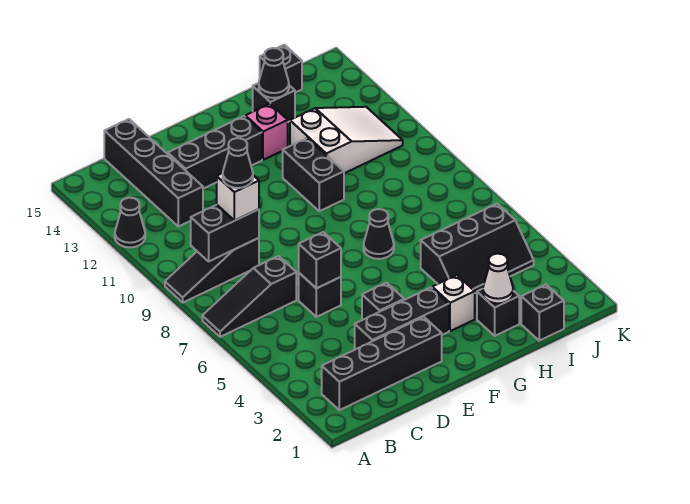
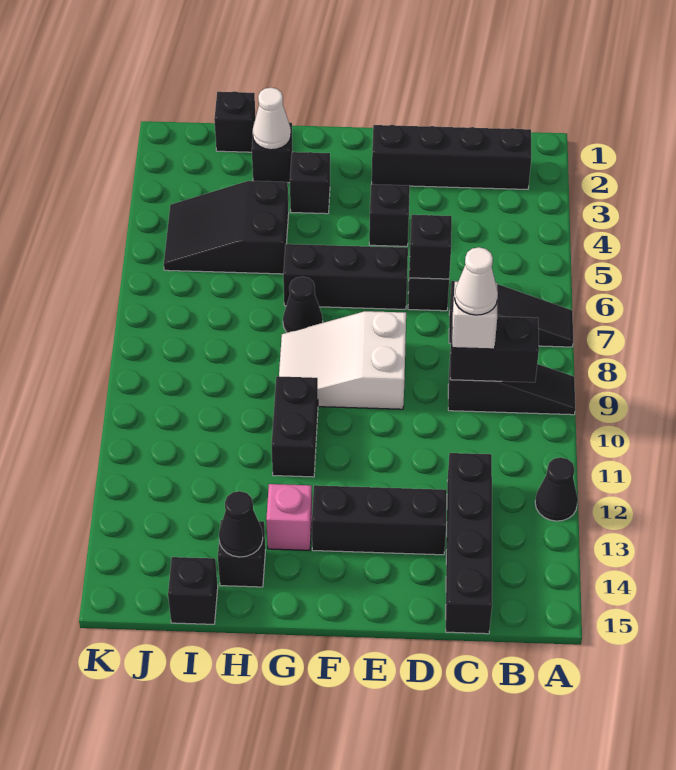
black 1x1 cone [223,138,253,188] -> white 1x1 cone [455,247,498,315]
black 1x3 brick [355,288,449,349] -> black 1x3 brick moved to [283,244,408,309]
white 1x1 brick [432,275,475,331] -> black 1x1 brick [290,152,330,214]
black 2x3 slope [421,204,534,293] -> black 2x3 slope turned to [164,181,289,274]
white 2x3 slope [290,107,403,173] -> white 2x3 slope moved to [279,311,406,409]

